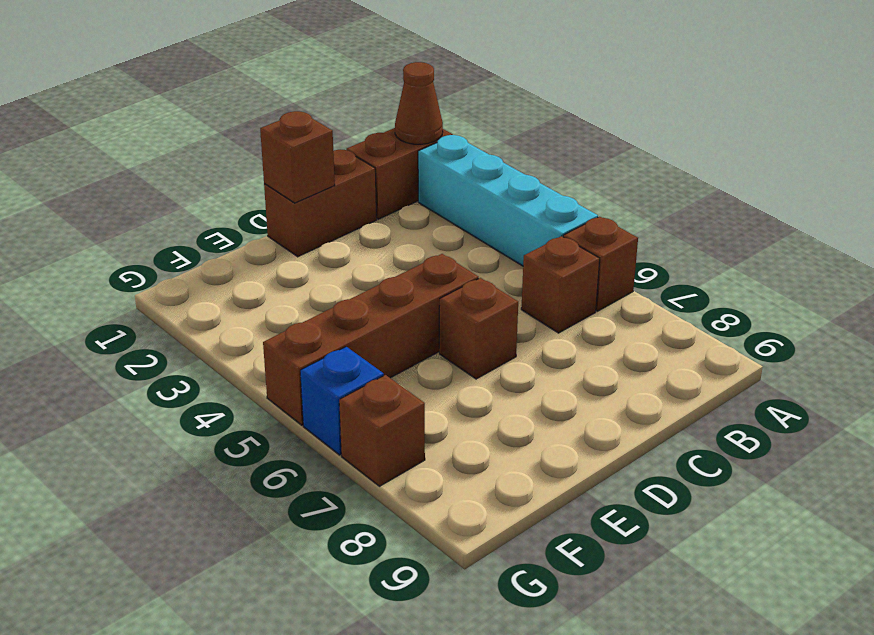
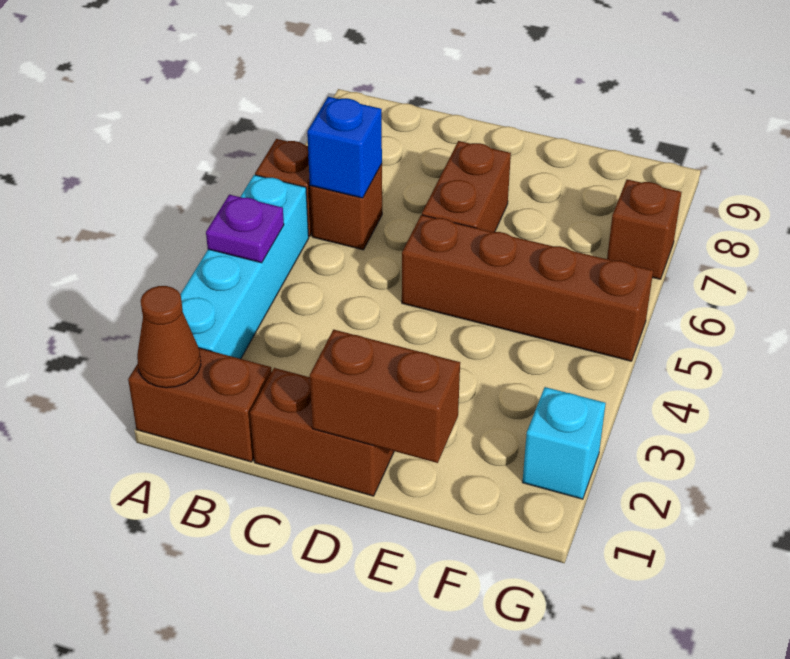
none -> purple 1x1 plate [206,195,284,263]
brown 1x1 brick [260,111,335,203] -> brown 1x2 brick [310,330,460,463]
brown 1x1 brick [439,278,518,379] -> brown 1x2 brick [422,141,511,232]
none -> cyan 1x1 brick [522,387,606,499]
blue 1x1 brick [300,347,384,455] -> blue 1x1 brick moved to [307,97,382,198]

